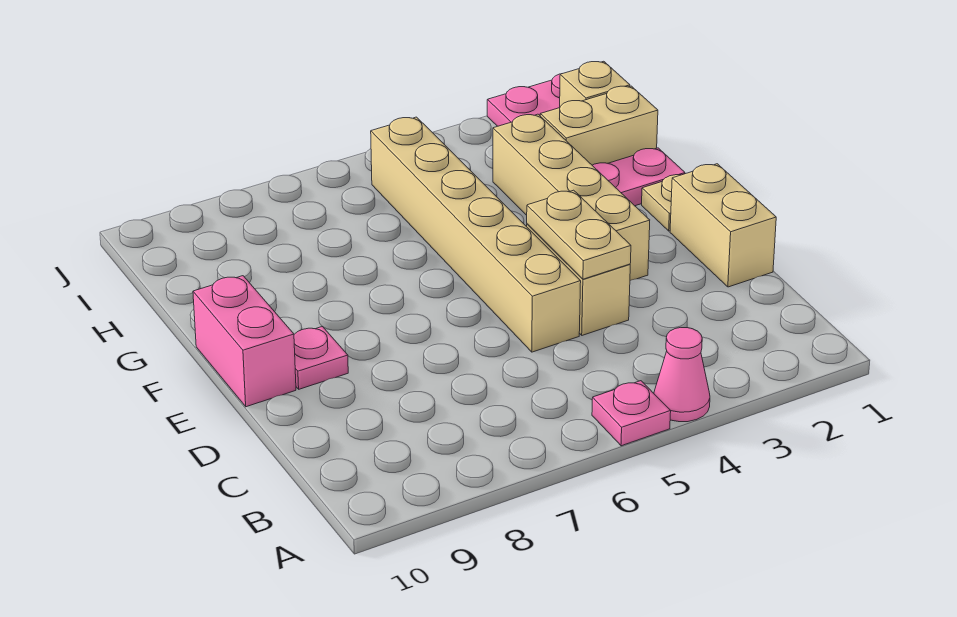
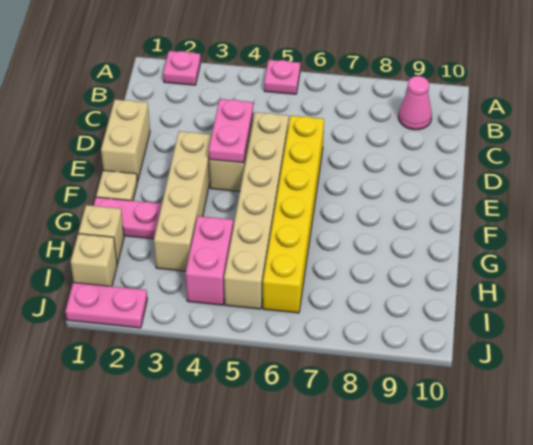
pink 1x1 cone [654,328,710,422] -> pink 1x1 cone moved to [399,76,432,130]
tan 1x2 plate [527,190,631,279] -> pink 1x2 plate [209,99,253,163]
none -> yellow 1x6 brick [263,116,324,313]
pink 1x1 plate [294,326,348,389] -> pink 1x1 plate moved to [163,51,201,85]
pink 1x2 brick [193,276,296,407] -> pink 1x2 brick moved to [185,216,233,305]
tan 1x2 brick [540,86,658,165] -> tan 1x1 brick [79,205,124,264]

